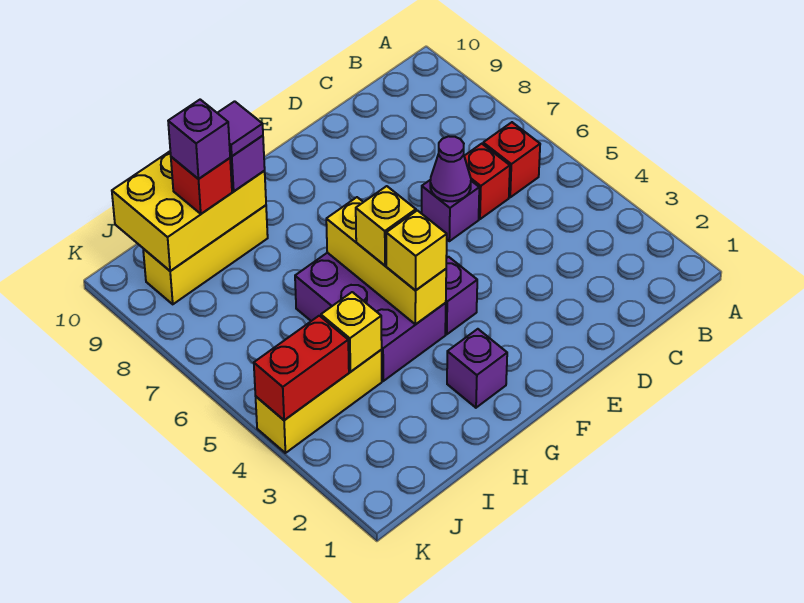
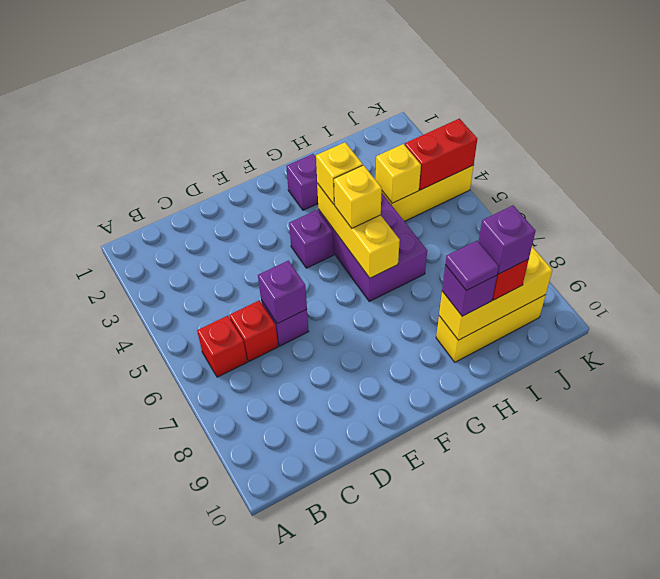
purple 1x1 cone [430,136,471,201] -> purple 1x1 brick [258,261,307,324]
yellow 2x3 brick [112,151,266,271] -> yellow 1x3 brick [439,247,552,340]

